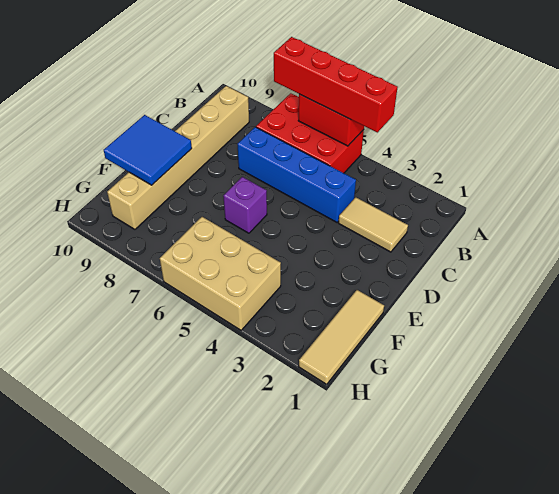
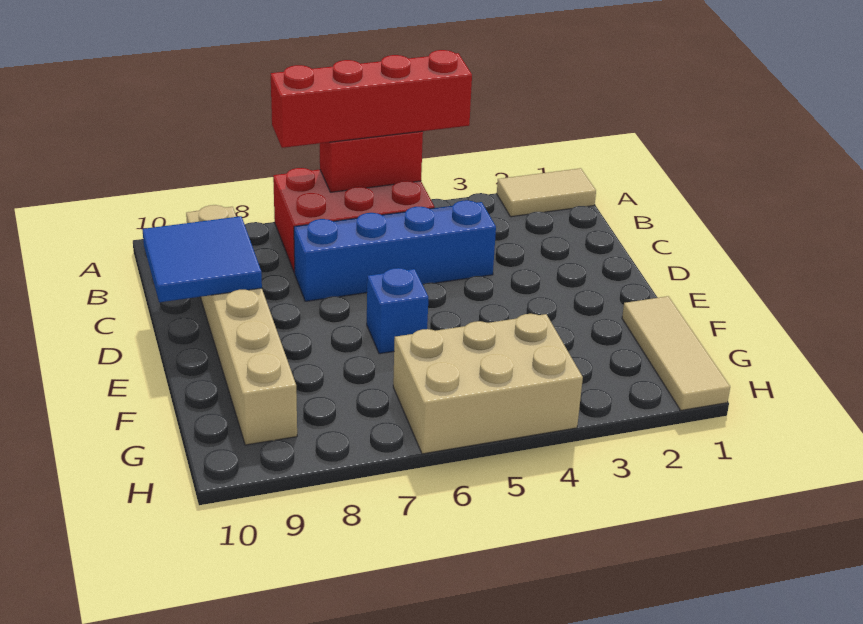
tan 1x2 tile [339,197,408,252] -> tan 1x2 tile moved to [497,168,596,217]
purple 1x1 brick [223,177,267,233] -> blue 1x1 brick [367,268,428,354]
blue 2x2 tile [104,115,192,185] -> blue 2x2 tile moved to [142,216,262,302]

